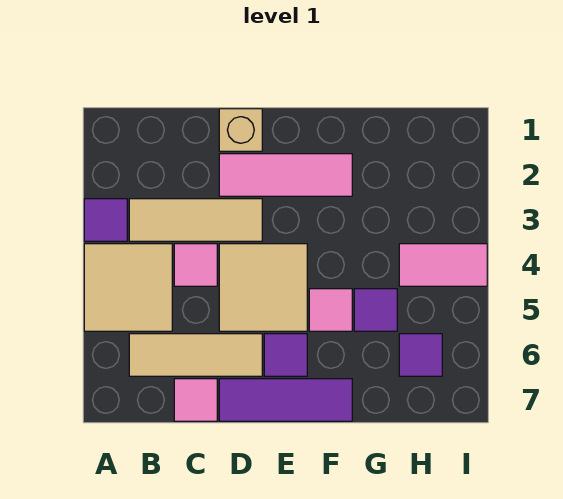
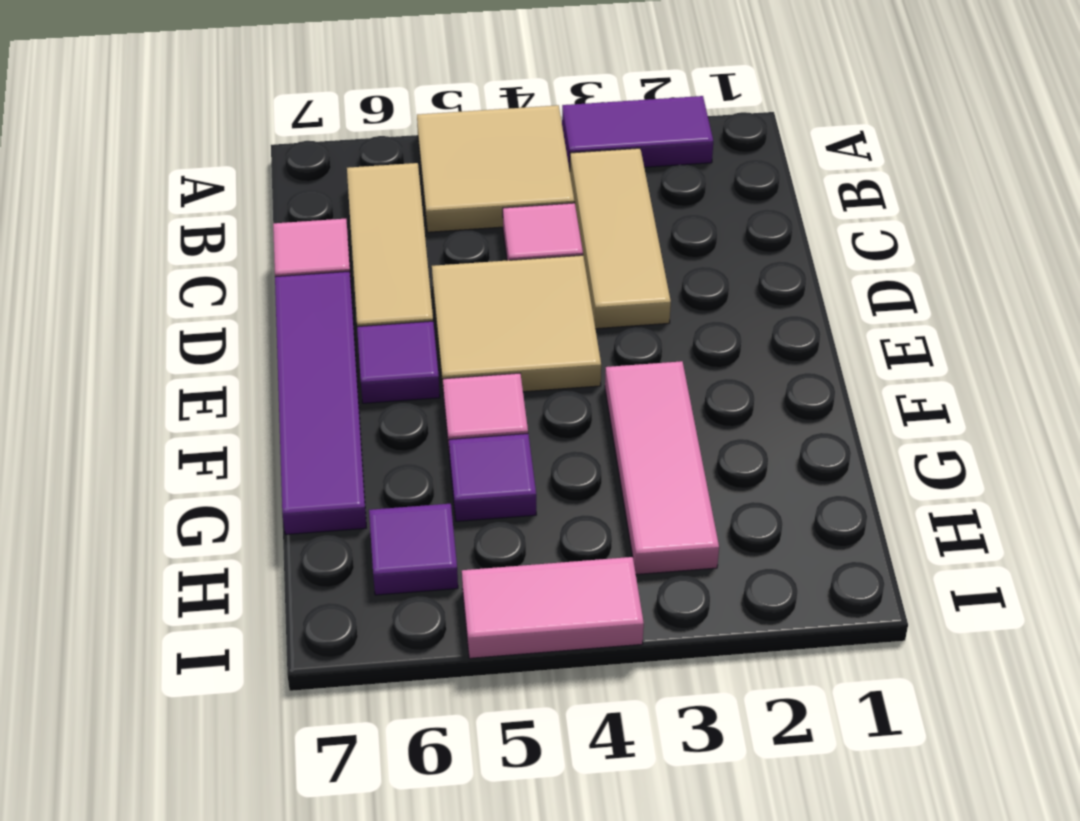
purple 1x1 tile [84,199,127,241] -> purple 1x2 tile [562,96,713,170]
tan 1x1 brick [219,109,262,151] -> none
pink 1x3 tile [219,154,352,196] -> pink 1x3 tile moved to [605,361,719,574]
purple 1x3 tile [219,379,352,421] -> purple 1x4 tile [275,271,366,535]
pink 1x2 tile [399,244,487,286] -> pink 1x2 tile turned to [462,557,644,658]

